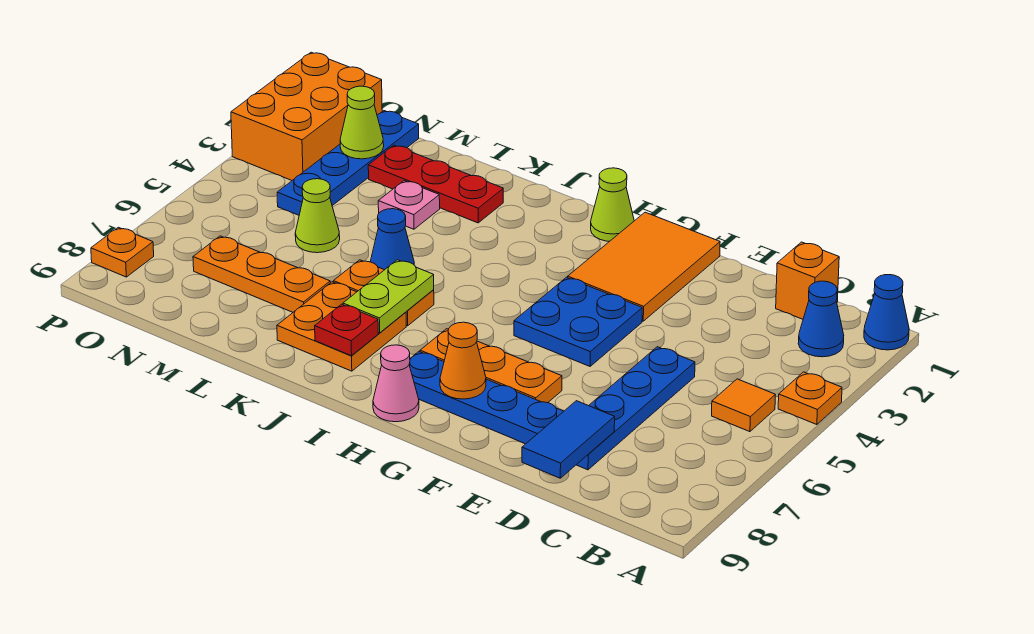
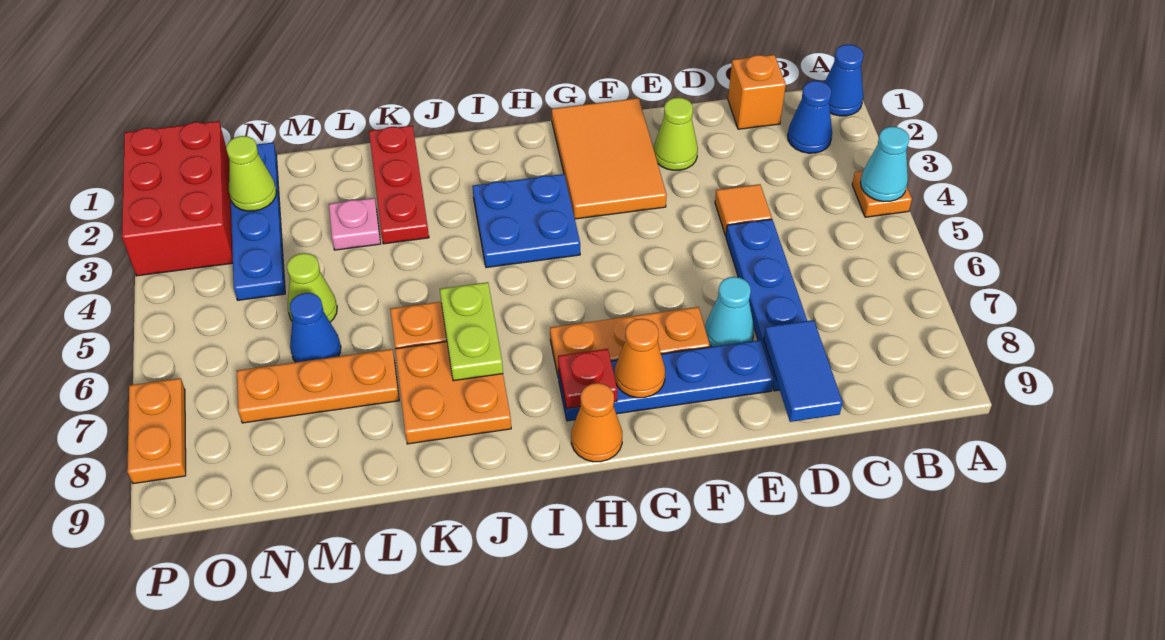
none -> cyan 1x1 cone [860,127,909,202]
orange 1x1 tile [712,379,775,432] -> orange 1x1 tile moved to [715,184,772,236]
none -> cyan 1x1 cone [705,277,754,347]
blue 2x2 plate [514,277,642,366] -> blue 2x2 plate moved to [473,174,580,268]
lime 1x1 cone [591,168,634,241] -> lime 1x1 cone moved to [654,98,698,170]
pink 1x1 cone [373,345,419,422] -> orange 1x1 cone [571,383,622,462]
red 1x1 plate [315,304,378,356] -> red 1x1 plate moved to [558,349,617,409]
red 1x3 plate [368,145,503,223] -> red 1x3 plate turned to [369,126,429,244]
blue 1x1 cone [370,209,414,270] -> blue 1x1 cone moved to [290,293,341,362]
orange 2x3 brick [231,52,382,180] -> red 2x3 brick [122,121,233,276]
orange 1x1 plate [91,227,154,277] -> orange 1x2 plate [127,378,186,484]

